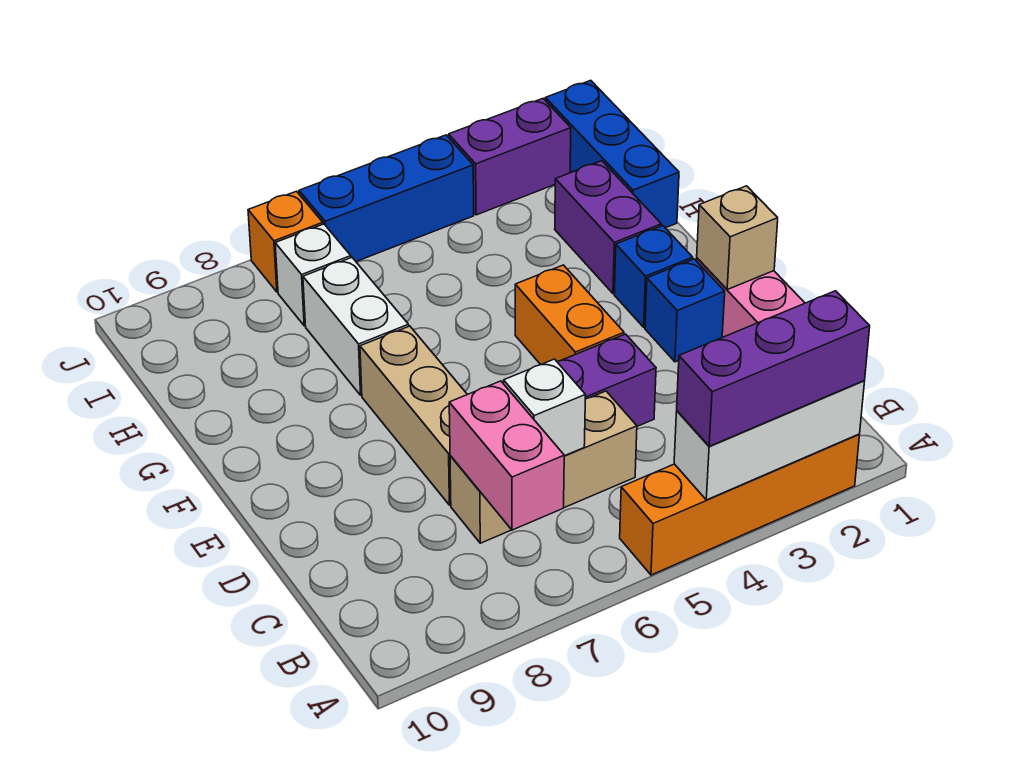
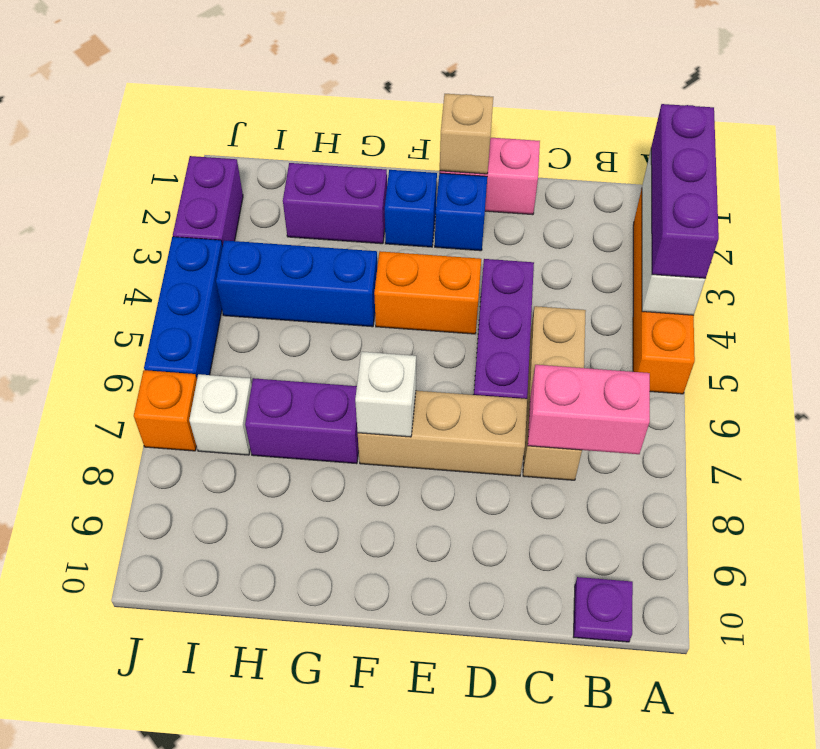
none -> purple 1x1 plate [573,577,633,642]
white 1x1 brick [503,359,586,456] -> white 1x1 brick moved to [355,352,416,437]
white 1x2 brick [303,258,409,395] -> purple 1x2 brick [245,378,359,464]
blue 1x3 brick [545,80,679,228] -> blue 1x3 brick moved to [216,240,377,327]

